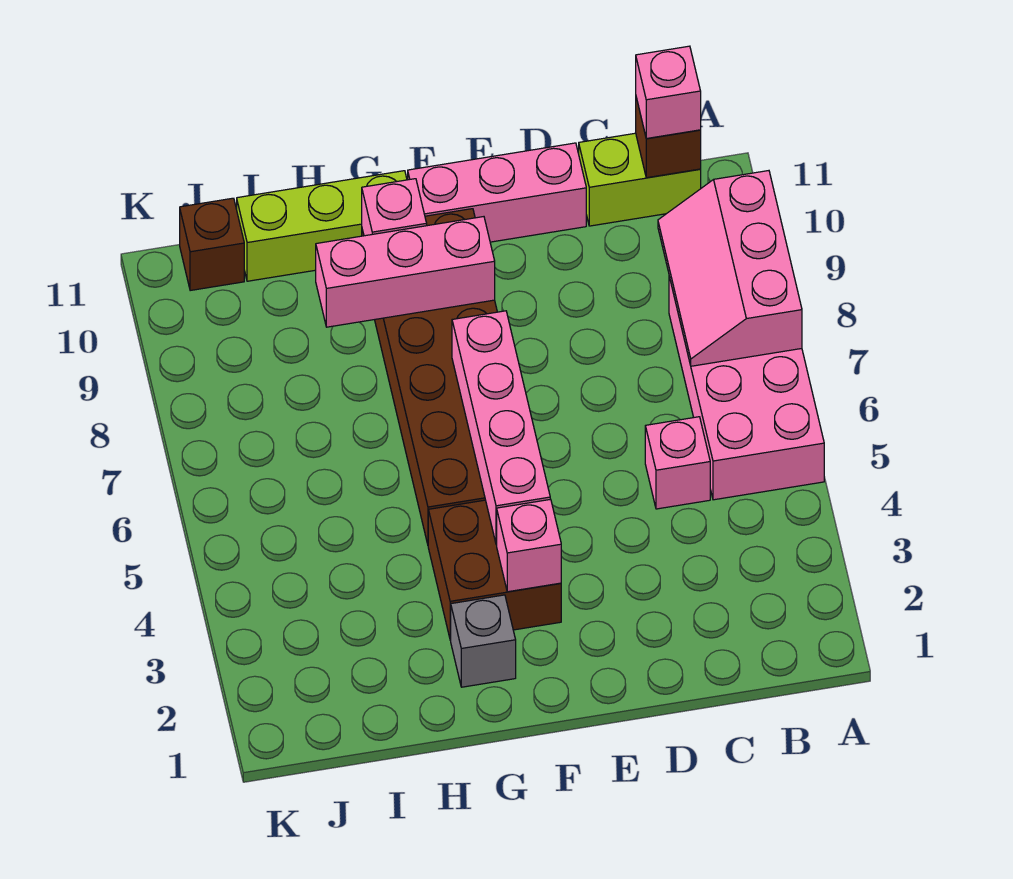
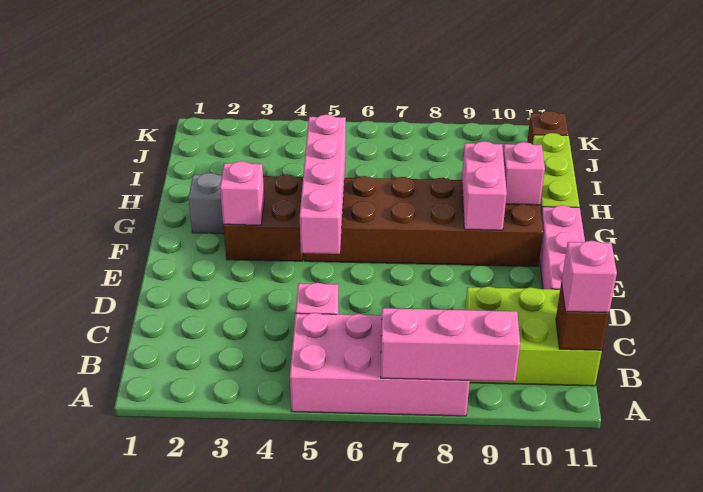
lime 1x2 brick [579,133,701,226] -> lime 2x3 brick [465,286,602,386]
pink 1x4 brick [452,311,550,545] -> pink 1x4 brick turned to [300,115,346,254]
pink 1x3 brick [316,217,495,327] -> pink 1x2 brick [462,141,507,230]

